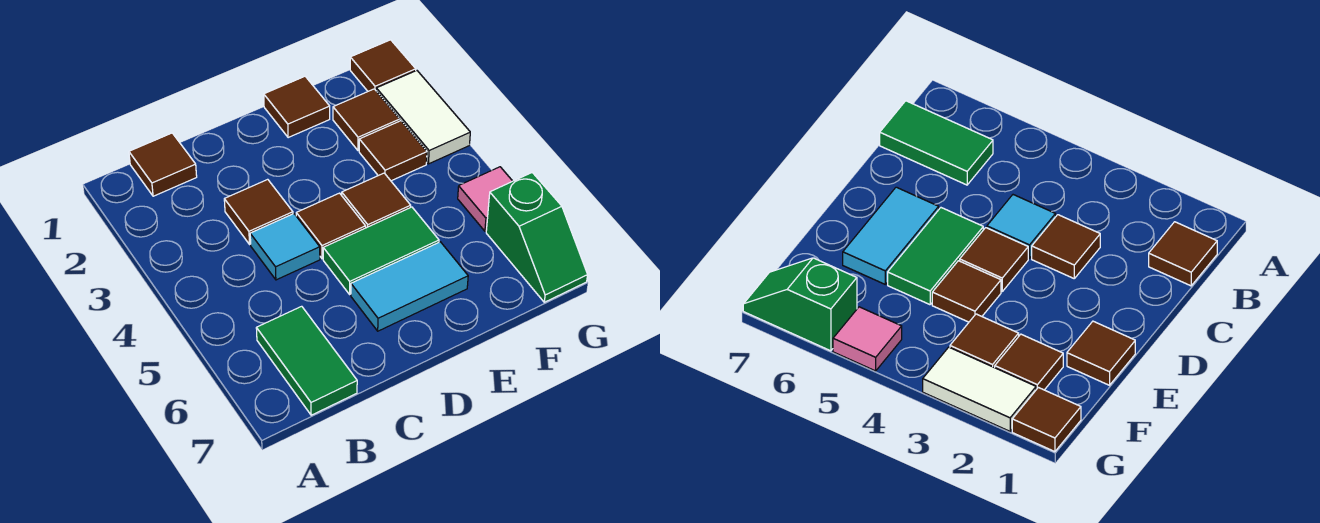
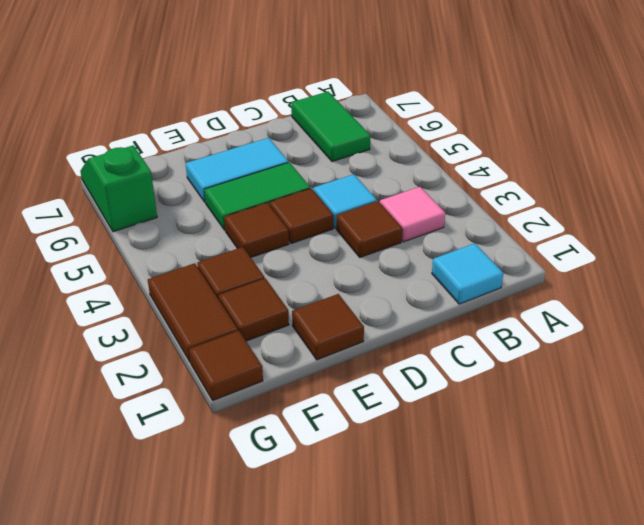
brown 1x1 tile [129,133,197,196] -> cyan 1x1 tile [432,243,503,304]
white 1x2 tile [376,71,470,164] -> brown 1x2 tile [148,263,238,362]
pink 1x1 tile [458,167,512,231] -> pink 1x1 tile moved to [380,187,445,242]

